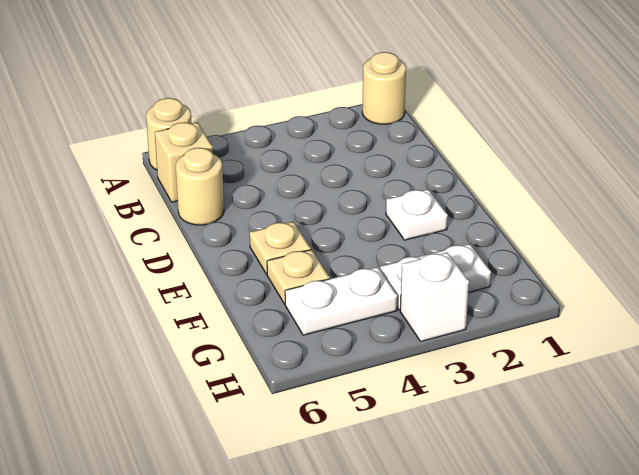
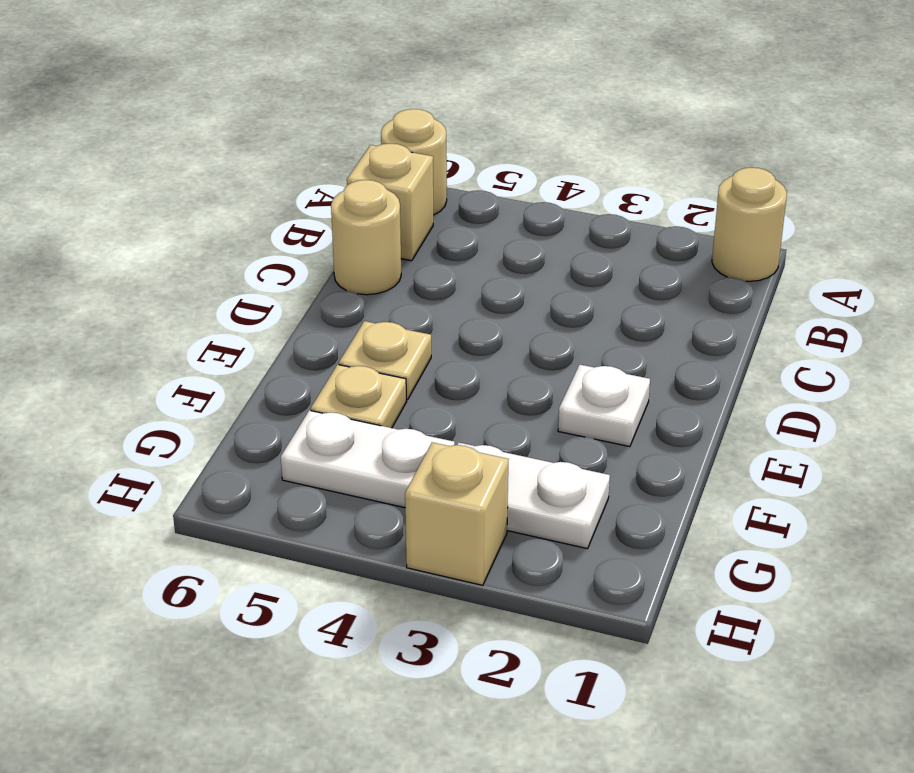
white 1x1 brick [400,252,469,341] -> tan 1x1 brick [405,442,508,585]

